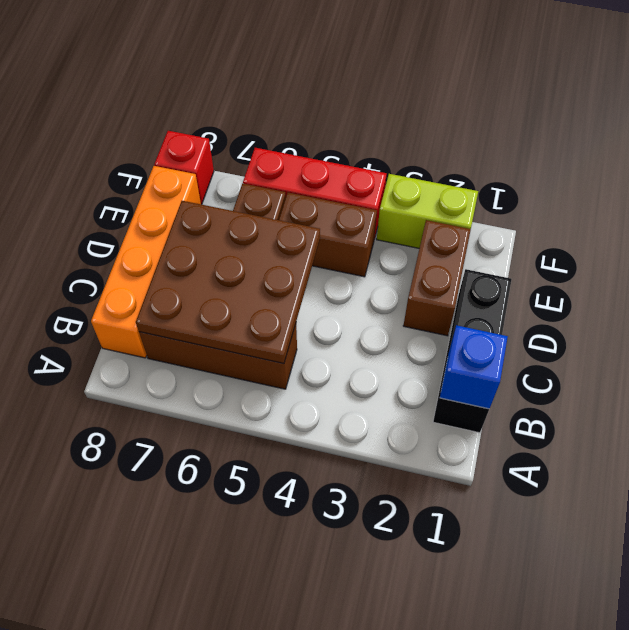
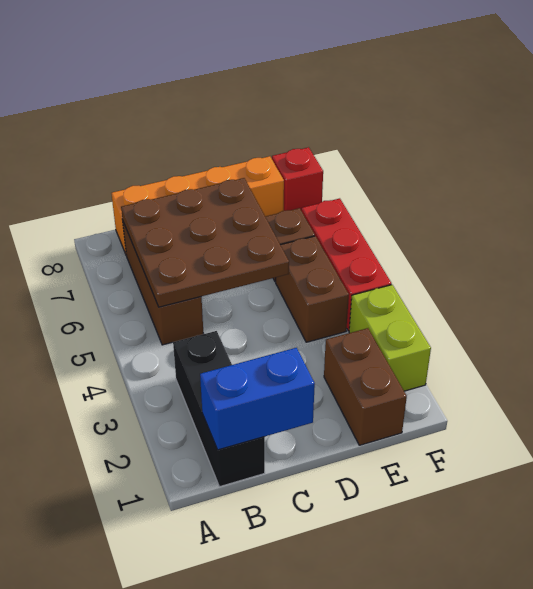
black 1x3 brick [433,269,512,433] -> black 1x3 brick turned to [173,331,265,487]
blue 1x1 brick [440,325,508,409] -> blue 1x2 brick [200,348,315,450]
brown 1x2 brick [403,220,471,336] -> brown 1x2 brick turned to [324,328,407,445]

